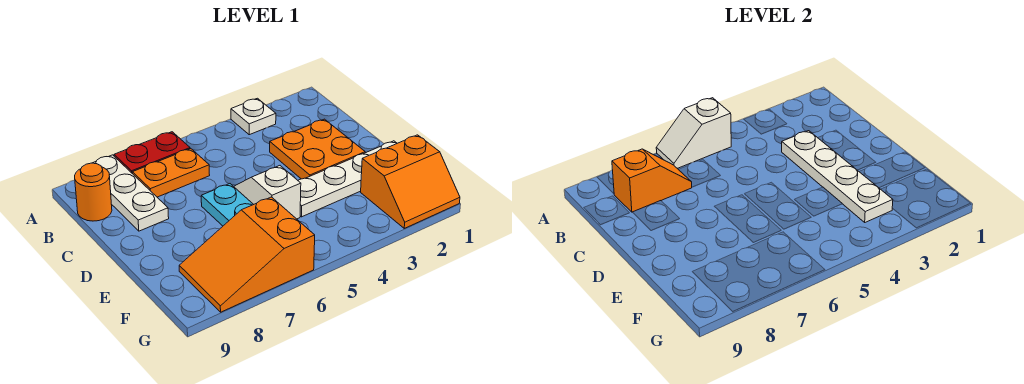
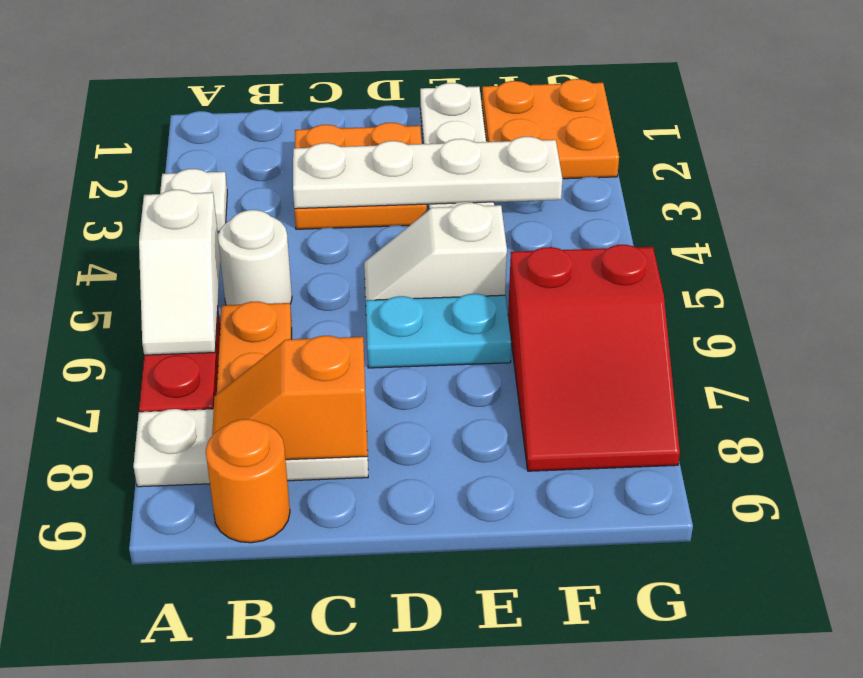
none -> white 1x1 round brick [218,210,292,305]
orange 1x2 slope [612,149,692,212] -> orange 1x2 slope turned to [212,336,368,460]
orange 2x2 slope [361,135,460,228] -> orange 2x2 plate [482,79,619,179]
orange 2x3 slope [179,197,315,312] -> red 2x3 slope [508,245,680,471]

